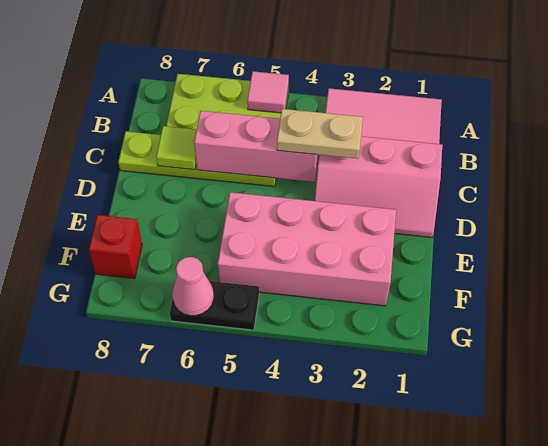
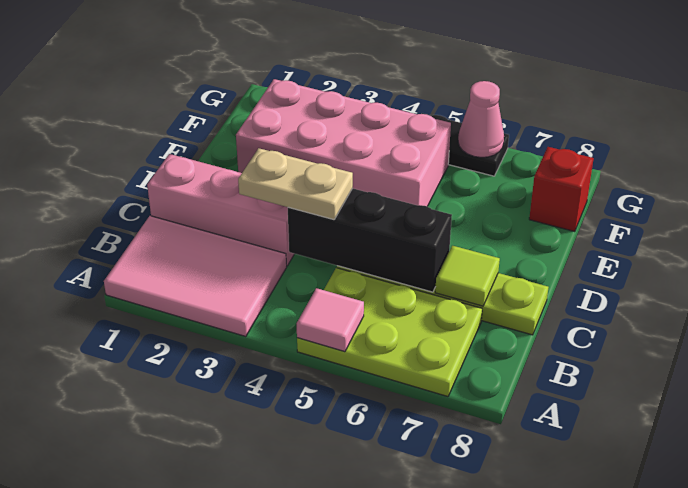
pink 1x3 brick [194,111,318,182] -> black 1x3 brick [288,188,452,292]

